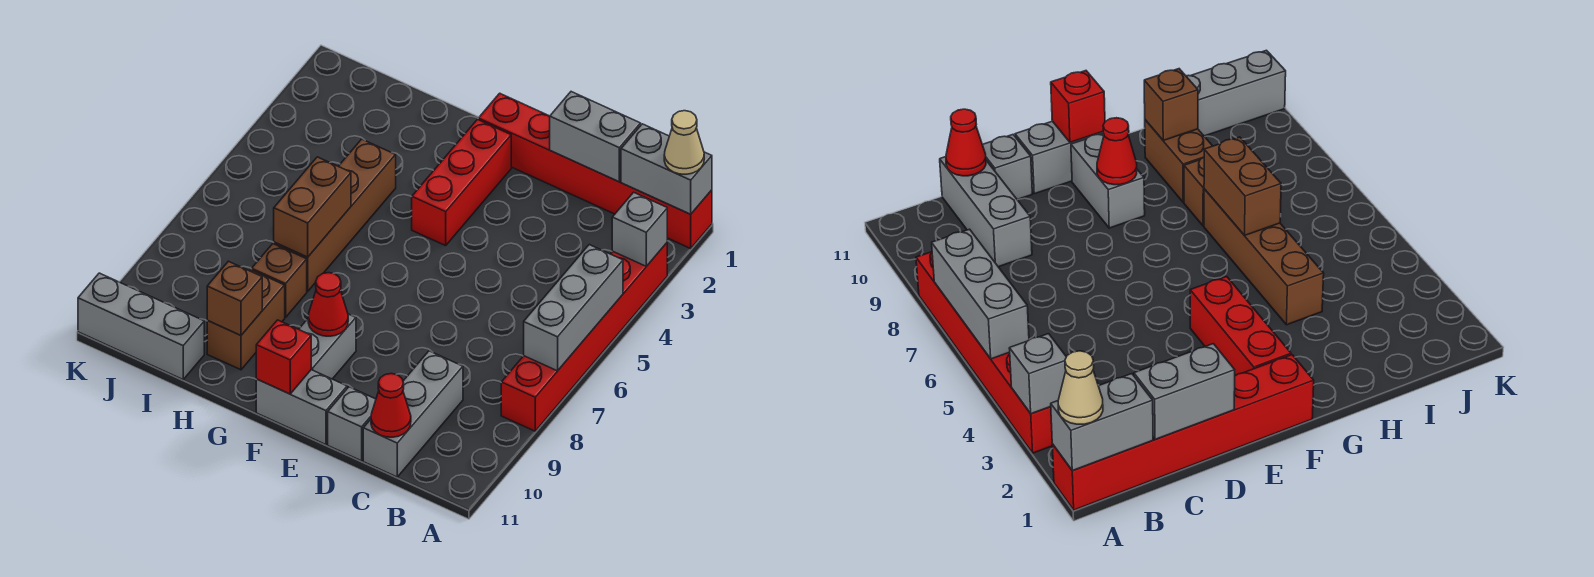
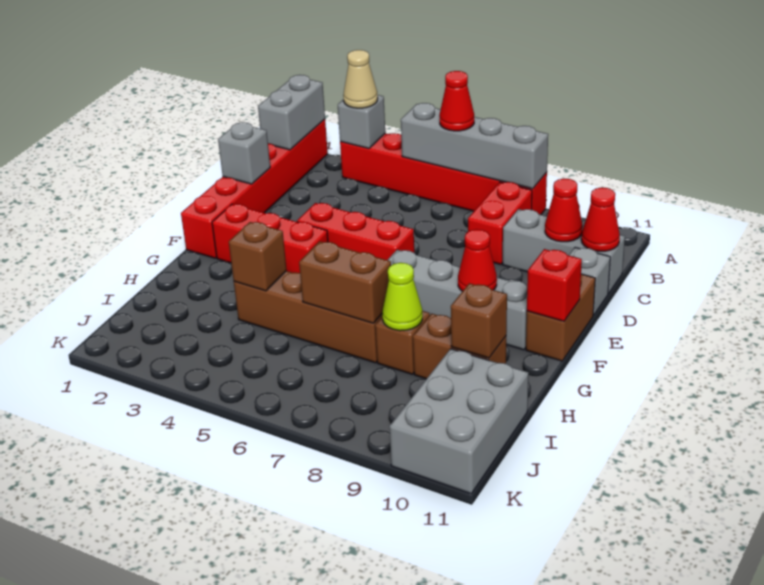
tan 1x1 cone [664,111,704,174] -> tan 1x1 cone moved to [343,50,378,108]
grey 1x3 brick [524,245,623,371] -> grey 1x4 brick [401,103,548,189]
none -> red 1x1 cone [439,71,474,131]
none -> red 1x2 brick [468,182,532,265]
grey 1x2 brick [550,92,641,182] -> grey 1x1 brick [218,122,270,184]
none -> red 1x1 cone [545,178,583,242]
none -> red 1x3 brick [297,203,414,260]
grey 1x2 brick [256,370,347,445] -> brown 1x2 brick [526,274,595,361]
grey 1x2 brick [299,314,356,379] -> grey 1x4 brick [388,250,527,350]
none -> brown 1x1 brick [229,222,287,291]
none -> lime 1x1 cone [382,263,422,331]
grey 1x3 brick [78,273,204,379] -> grey 2x3 brick [390,349,528,494]

